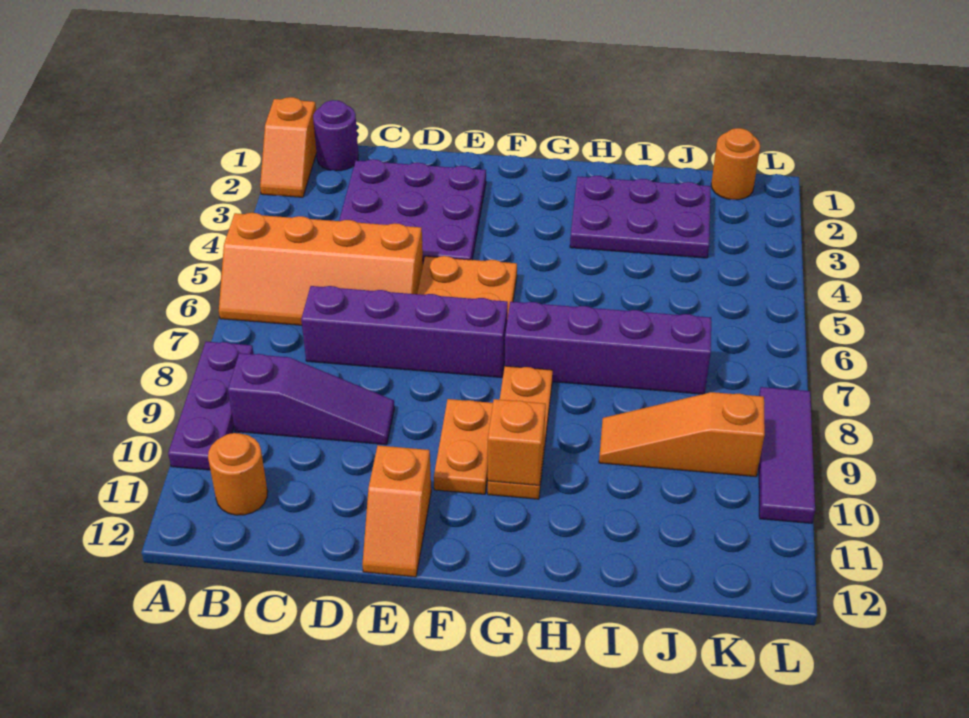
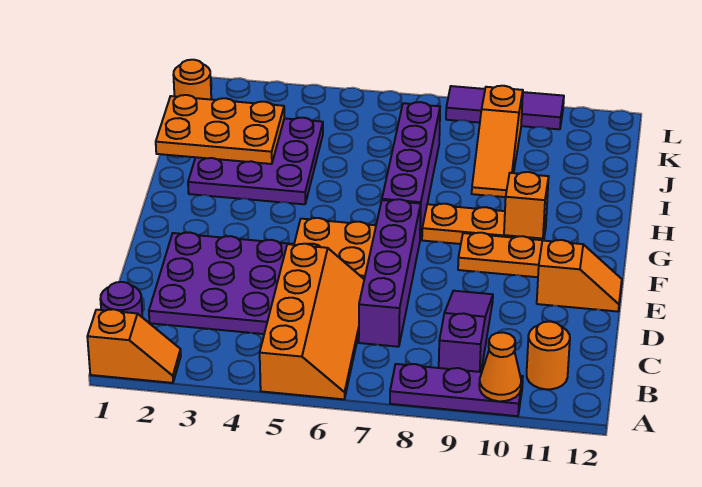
none -> orange 1x1 cone [479,332,521,401]
purple 2x3 plate [570,176,711,258] -> purple 3x3 plate [188,118,323,204]
none -> orange 2x3 plate [156,95,284,164]

